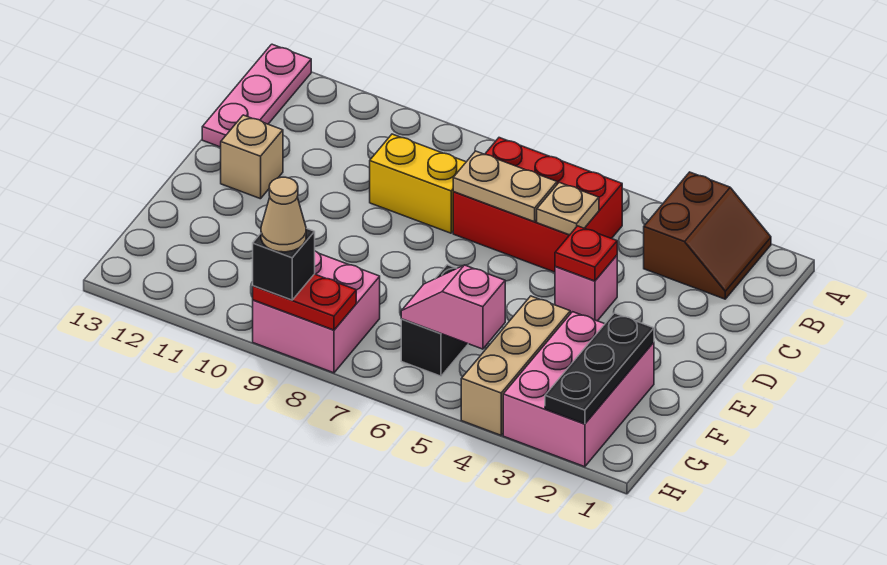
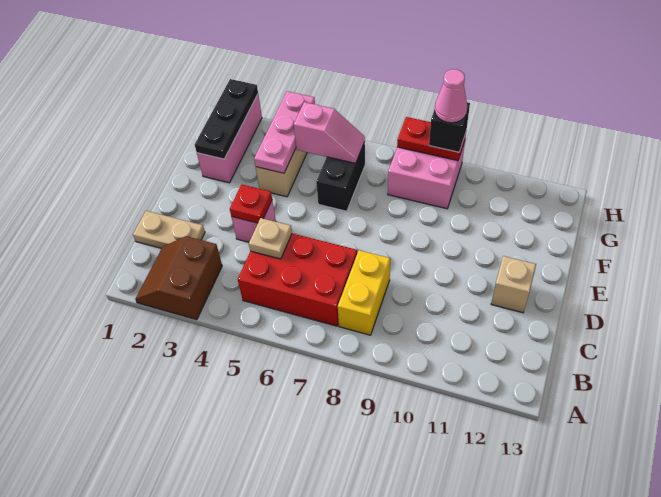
pink 1x3 plate [202,44,311,147] -> pink 1x3 plate moved to [254,91,315,173]
tan 1x2 plate [453,151,557,222] -> tan 1x2 plate moved to [133,211,205,248]
yellow 1x2 brick [370,134,466,233] -> yellow 1x2 brick turned to [338,250,390,335]
pink 2x3 brick [503,312,654,467] -> pink 1x3 brick [197,95,262,183]
tan 1x1 cone [261,177,306,252] -> pink 1x1 cone [435,69,467,123]

